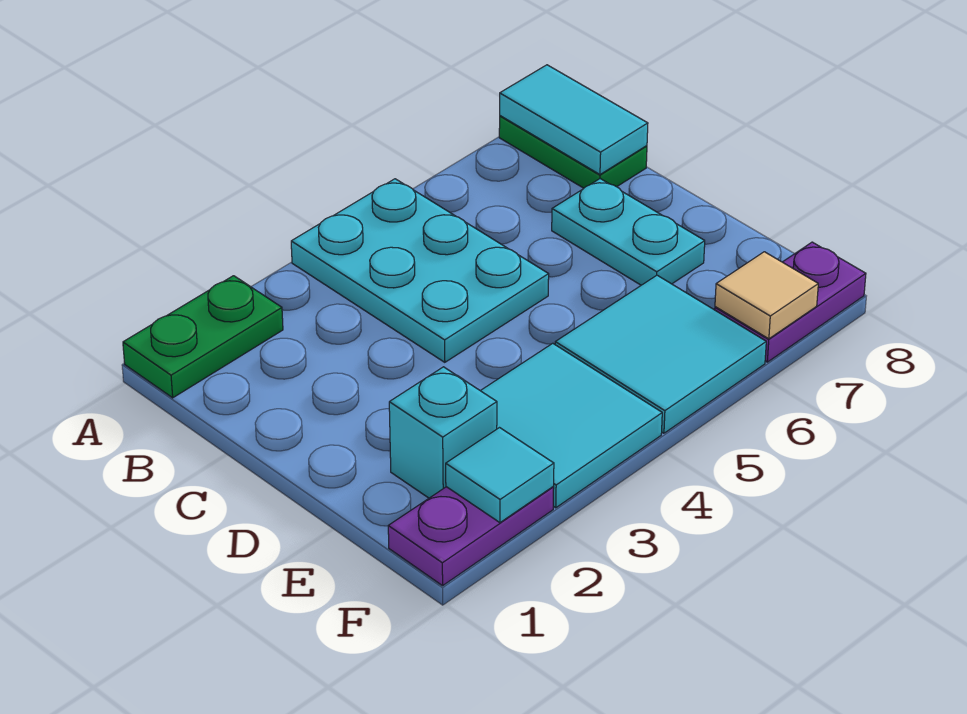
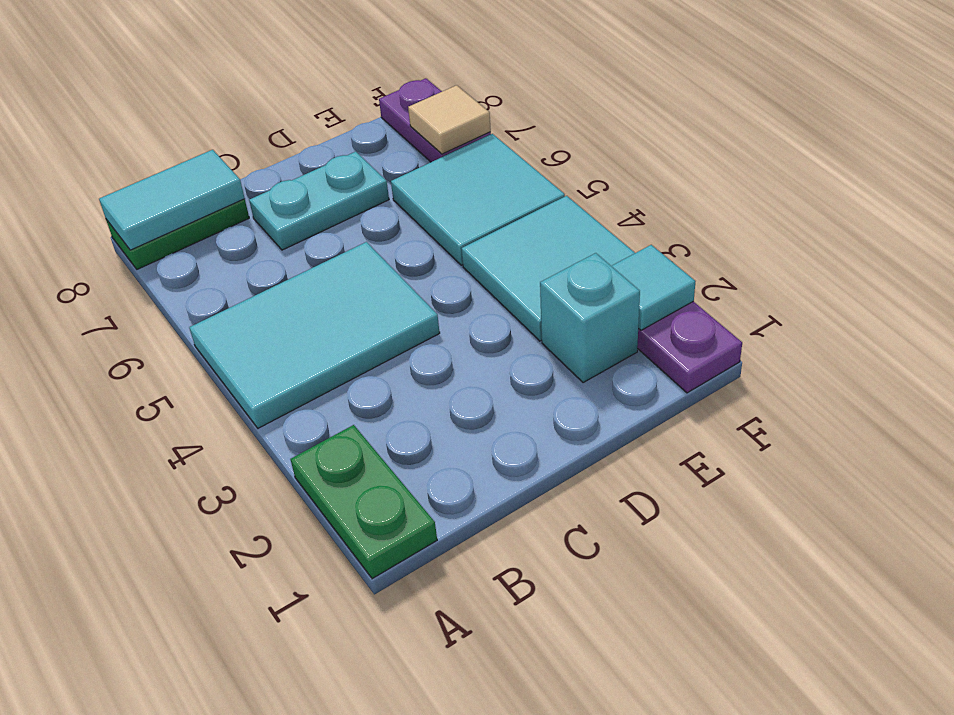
cyan 2x3 plate [291,179,549,362] -> cyan 2x3 tile [189,242,440,428]

